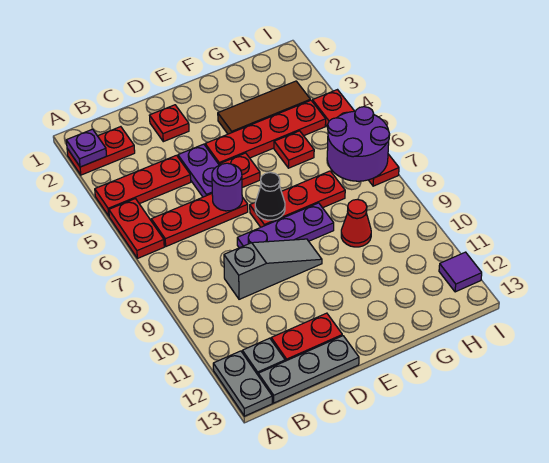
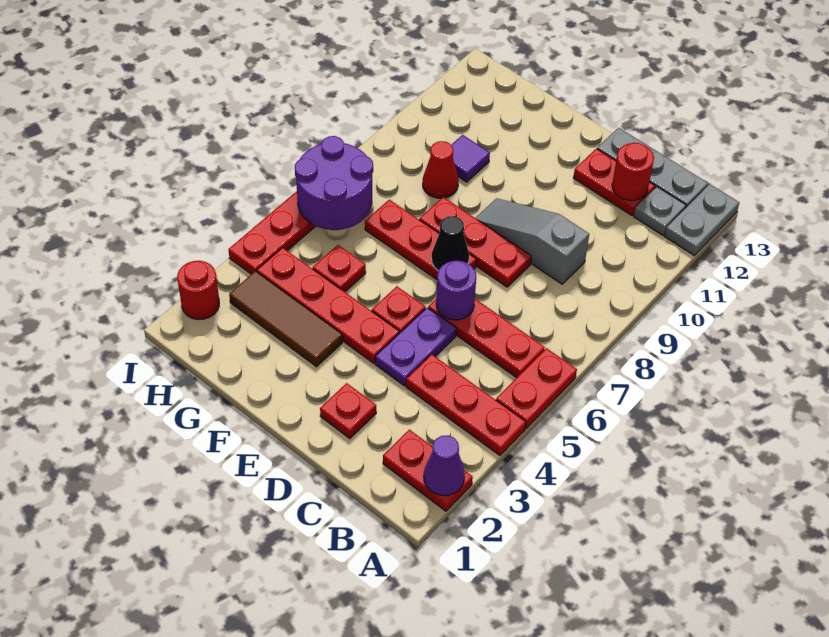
purple 1x1 plate [66,129,107,167] -> purple 1x1 cone [424,436,465,496]
none -> red 1x1 round brick [612,143,654,200]
purple 1x3 plate [237,203,334,248] -> red 1x3 plate [419,197,531,287]
none -> red 1x1 round brick [177,261,219,320]
purple 1x1 tile [439,252,482,292] -> purple 1x1 tile moved to [451,135,490,182]

